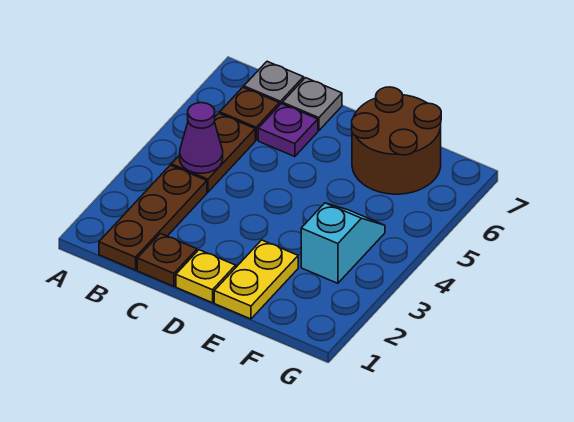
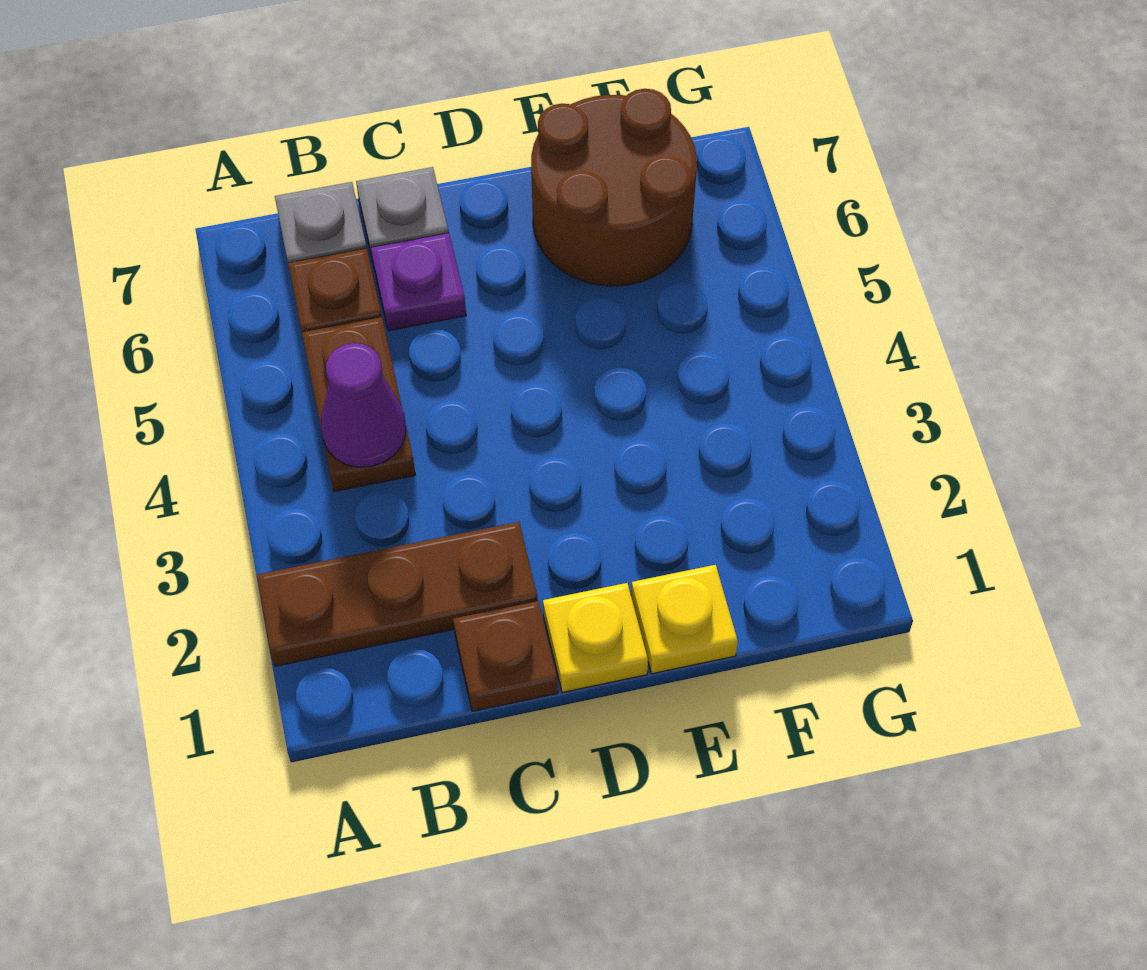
brown 1x3 plate [99,165,207,270] -> brown 1x3 plate turned to [257,522,538,666]
yellow 1x2 plate [214,240,298,319] -> yellow 1x1 plate [631,565,738,674]
cyan 1x2 slope [301,203,385,283] -> none

